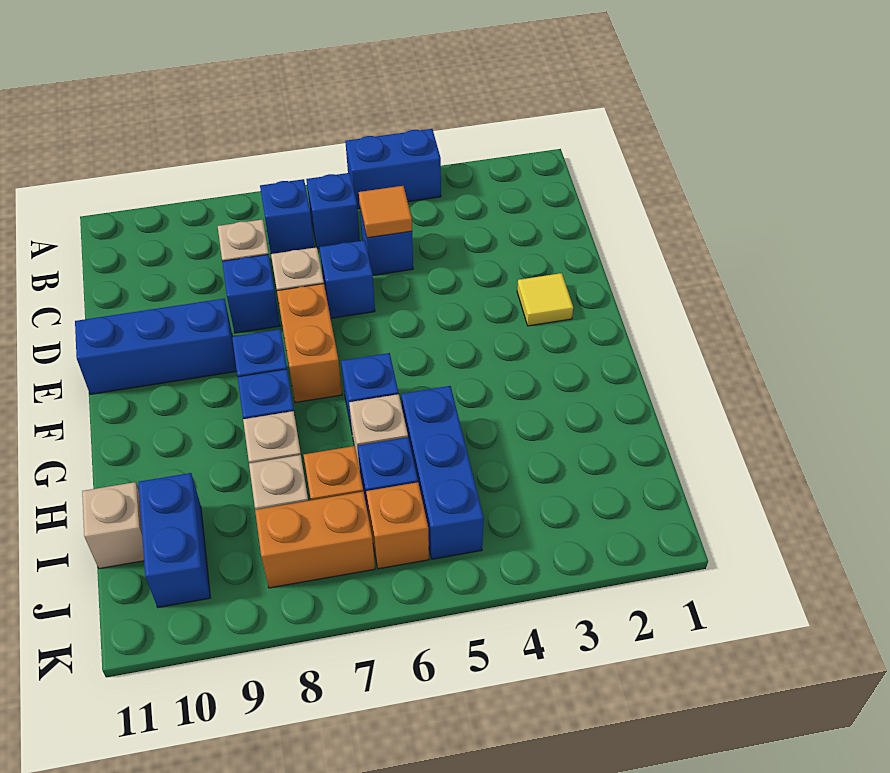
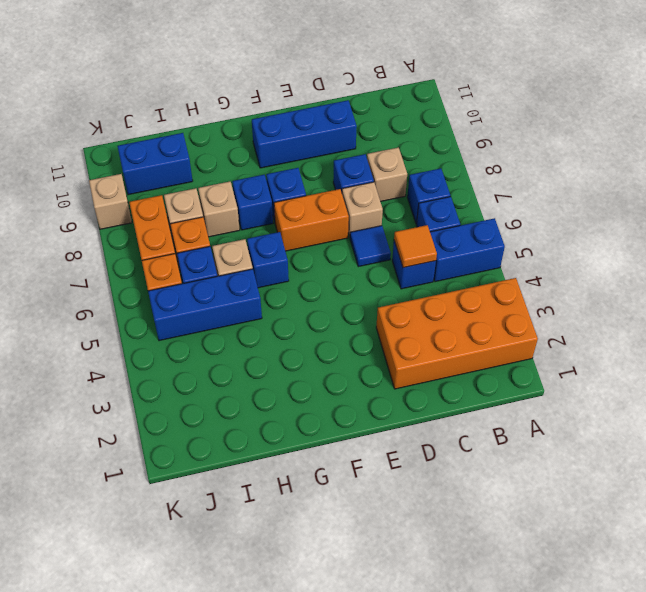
none -> orange 2x4 brick [376,278,538,389]
blue 1x2 brick [345,129,441,209] -> blue 1x2 brick turned to [430,218,505,282]
blue 1x1 brick [319,240,375,318] -> blue 1x1 tile [350,226,391,267]
yellow 1x1 tile [517,273,573,326] -> none
blue 1x3 brick [75,299,237,394] -> blue 1x3 brick turned to [252,100,357,168]
tan 1x1 brick [82,482,144,569] -> tan 1x1 brick moved to [89,174,132,229]

